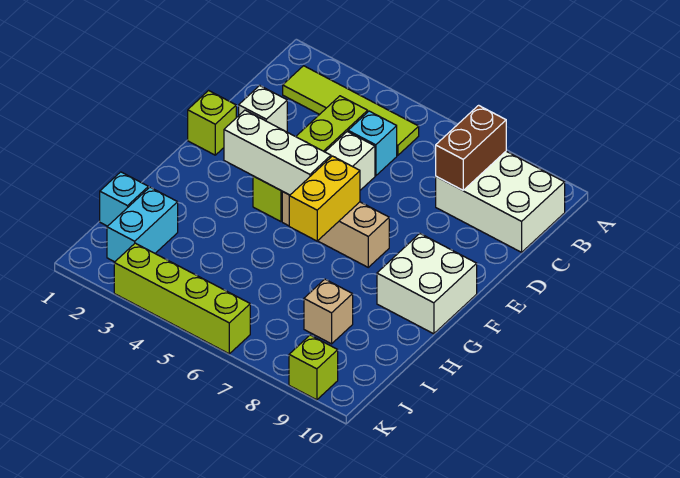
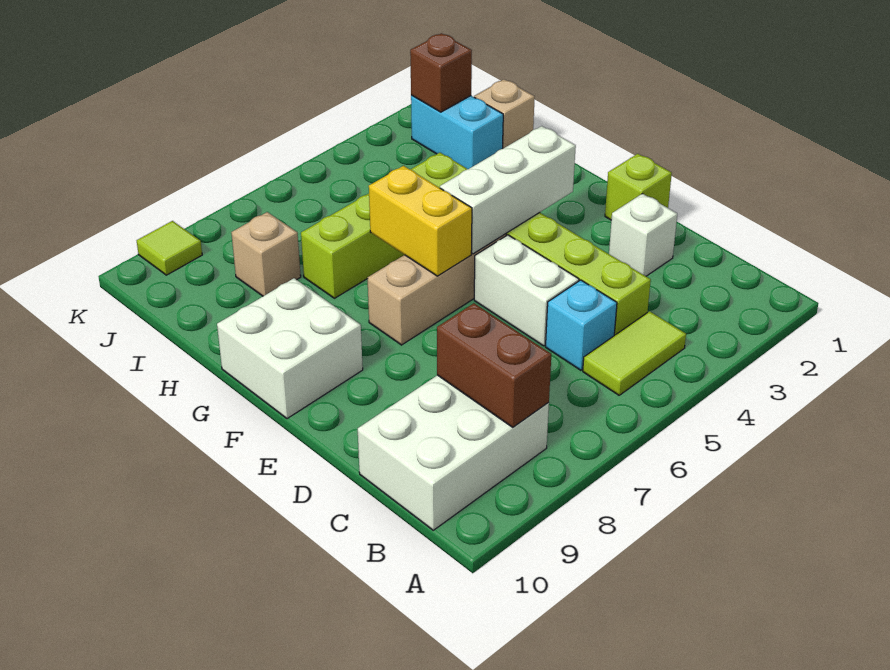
lime 1x4 tile [283,66,419,155] -> lime 1x2 tile [583,311,686,395]
cyan 1x1 brick [100,172,148,226] -> tan 1x1 brick [474,79,535,149]
none -> brown 1x1 brick [410,33,472,112]
lime 1x4 brick [114,243,250,354] -> lime 1x4 brick moved to [301,153,467,298]
lime 1x1 brick [289,335,338,400] -> lime 1x1 tile [137,221,202,275]

